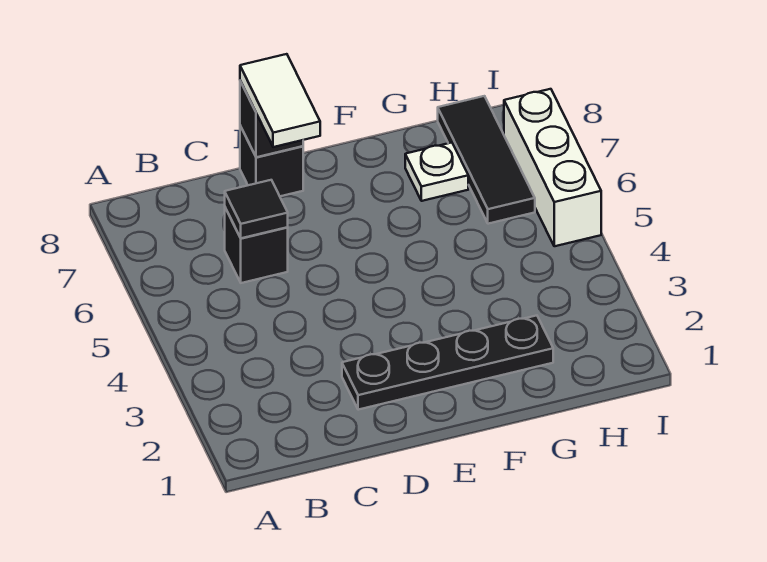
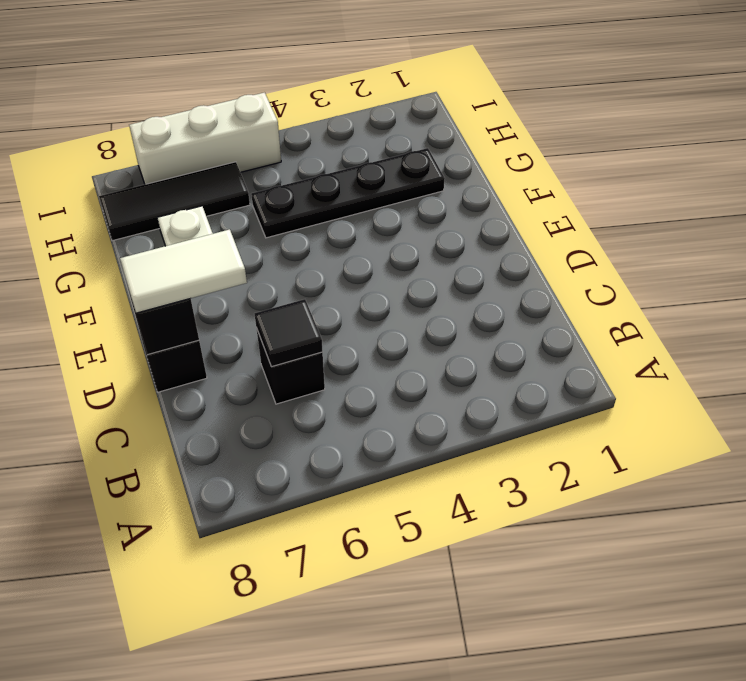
black 1x4 plate [342,316,553,410] -> black 1x4 plate turned to [251,148,445,238]

